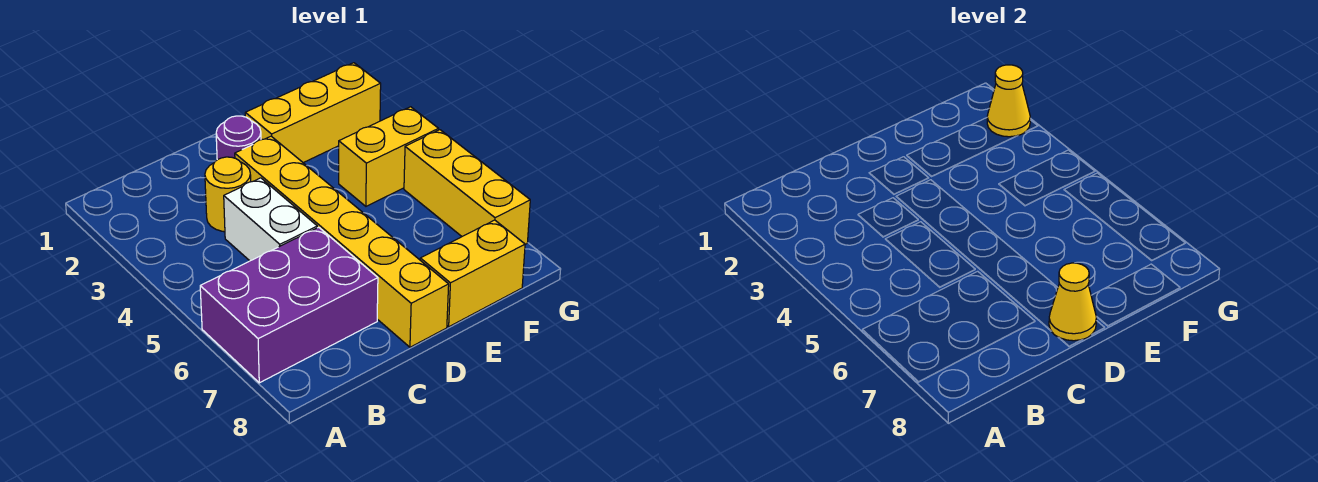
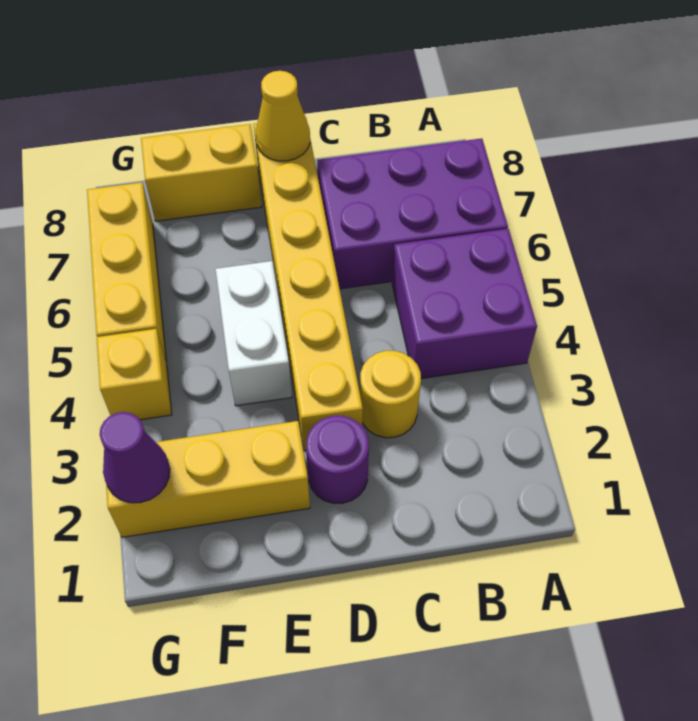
none -> purple 2x2 brick [392,229,537,379]
white 1x2 brick [224,178,317,261] -> white 1x2 brick moved to [215,261,292,406]
yellow 1x2 brick [339,107,438,206] -> yellow 1x1 brick [97,329,172,420]
yellow 1x1 cone [987,65,1030,137] -> purple 1x1 cone [100,412,170,503]

